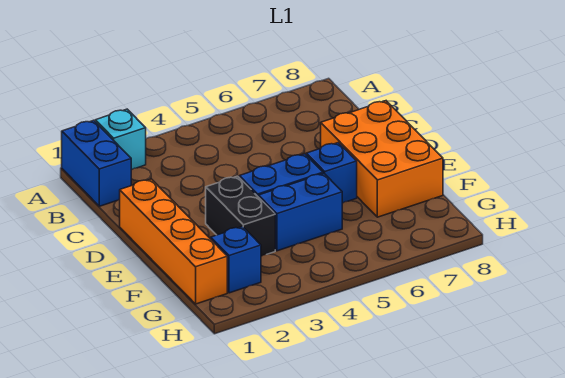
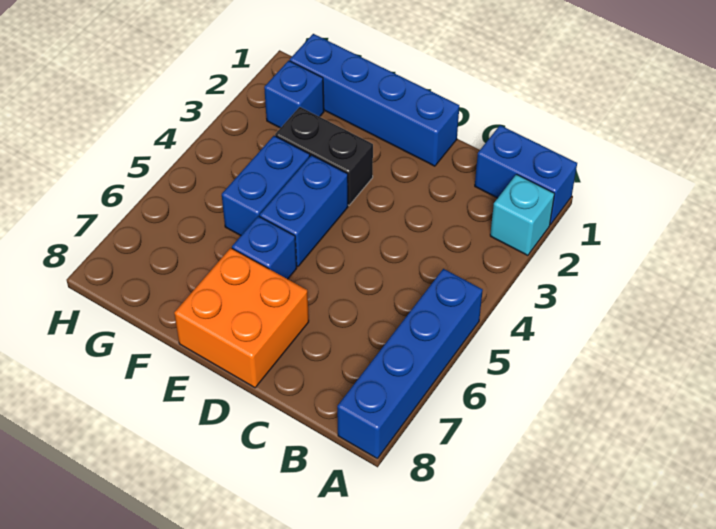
none -> blue 1x4 brick [337,269,483,458]
orange 1x4 brick [120,179,227,304] -> blue 1x4 brick [290,34,459,166]
orange 2x3 brick [321,101,443,217] -> orange 2x2 brick [174,248,309,388]

